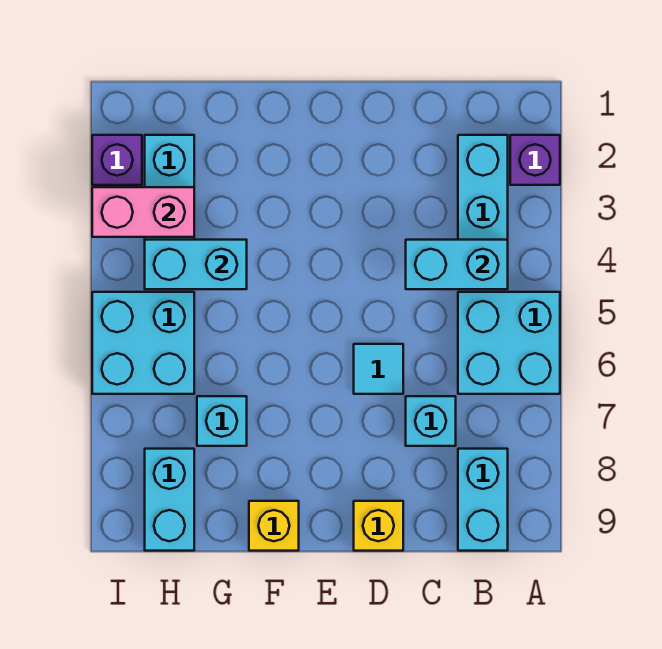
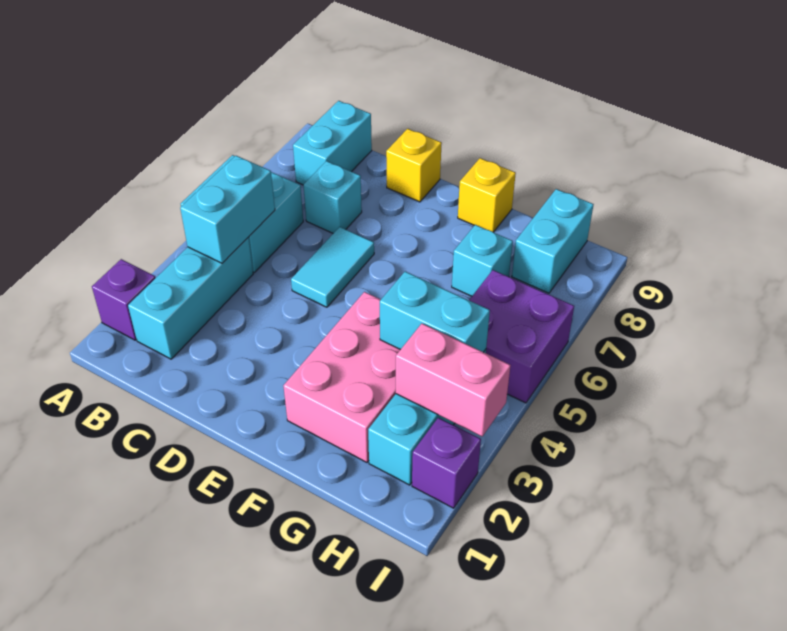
cyan 1x2 brick [406,240,508,289] -> cyan 1x2 brick turned to [180,156,275,263]
cyan 1x1 tile [354,344,403,394] -> cyan 1x2 tile [291,227,374,307]
none -> pink 2x3 brick [284,292,400,462]
cyan 2x2 brick [92,292,194,394] -> purple 2x2 brick [469,270,574,403]

